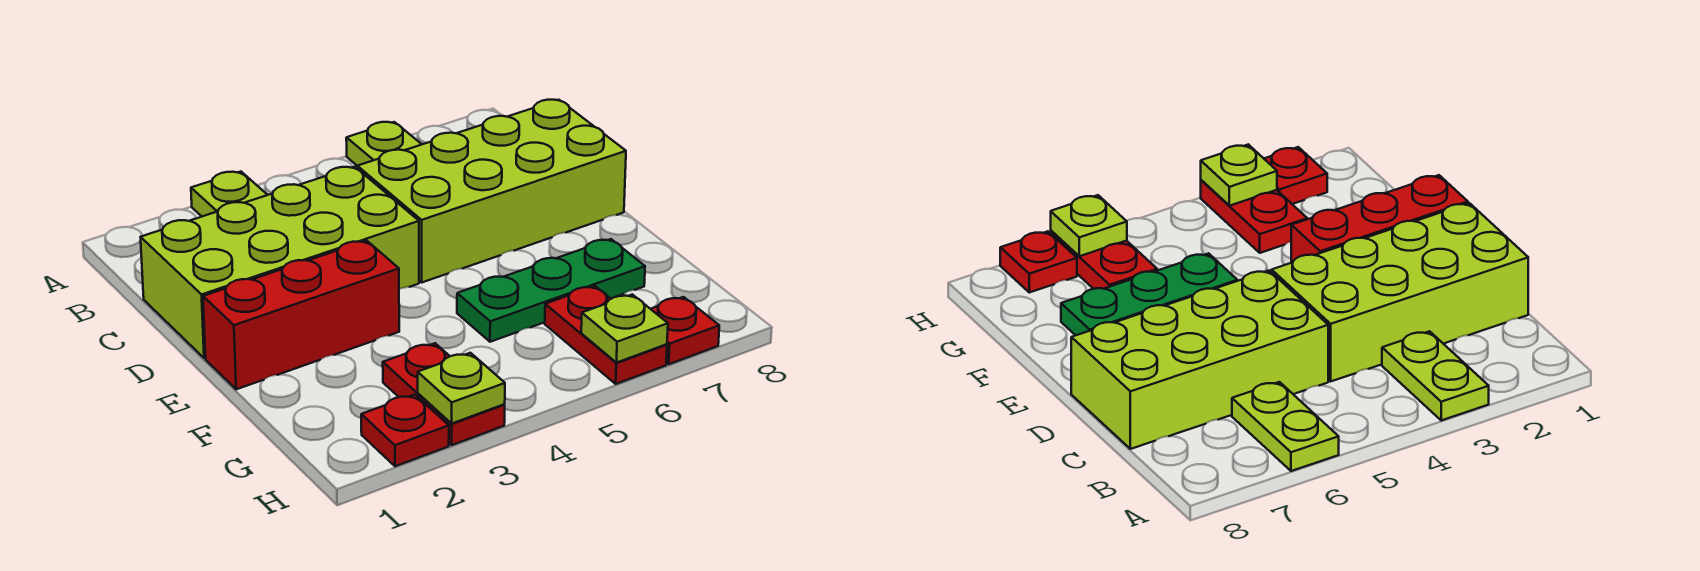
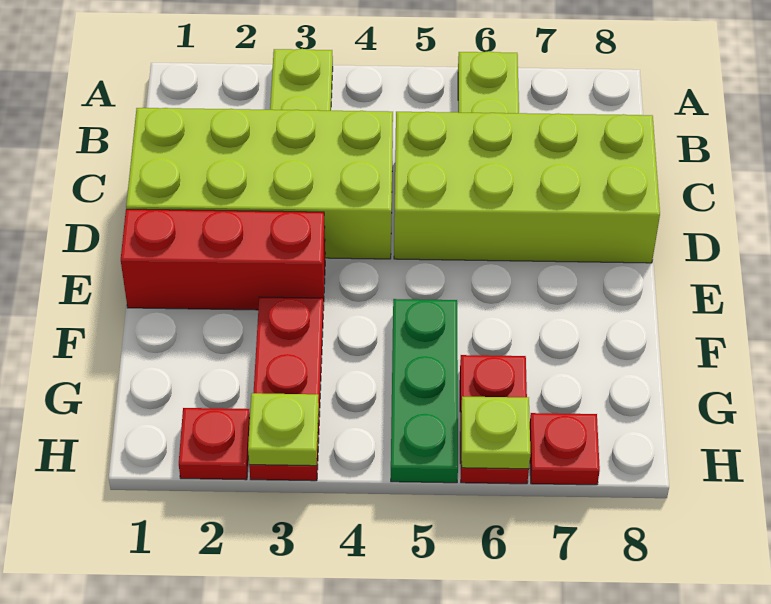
green 1x3 plate [457,239,645,342] -> green 1x3 plate turned to [391,299,458,483]
red 1x2 plate [383,343,505,445] -> red 1x3 plate [249,297,323,481]

